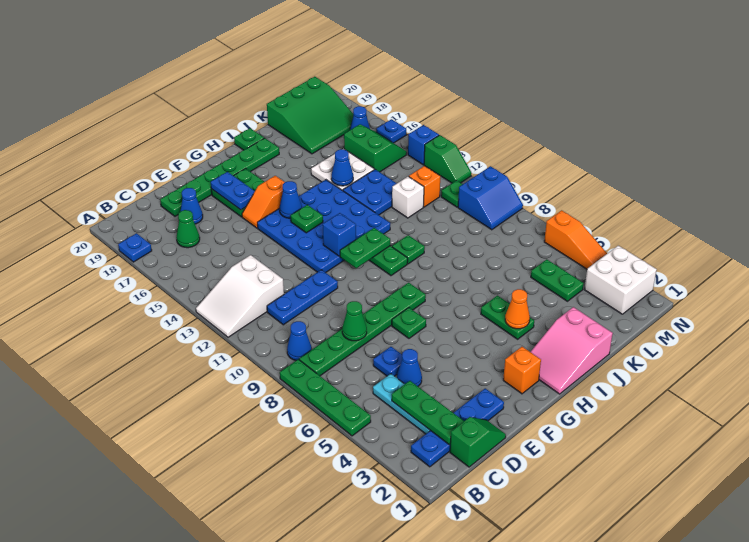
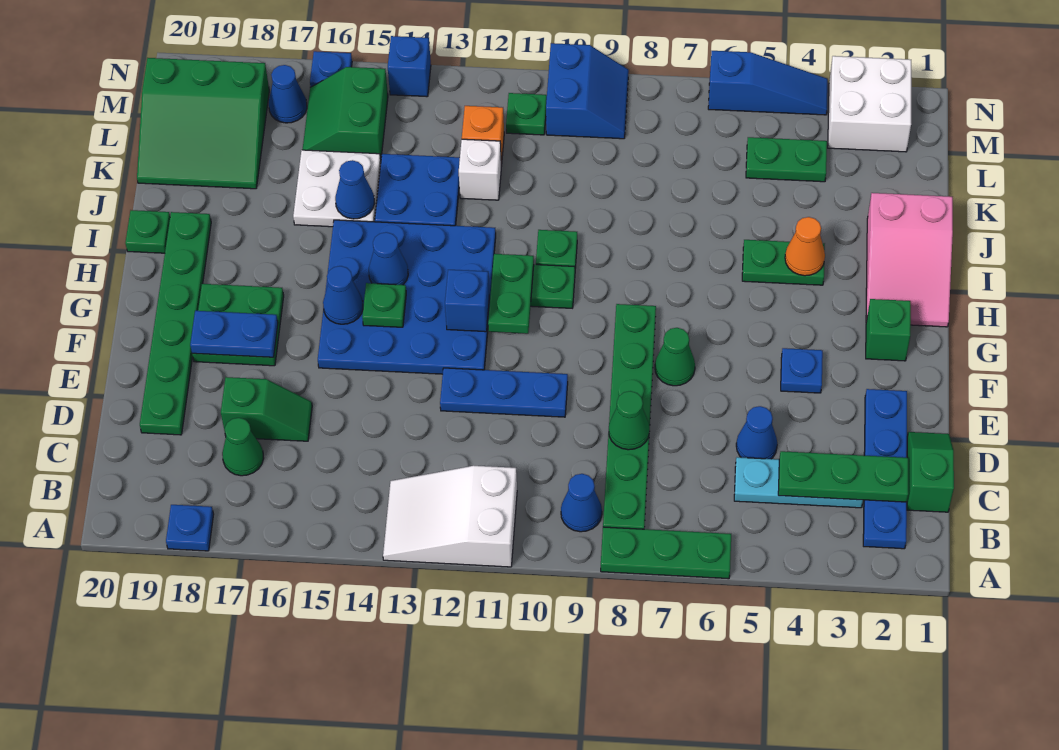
green 1x4 plate [280,359,371,436] -> green 1x3 plate [601,527,731,579]
white 2x3 slope [196,255,284,337] -> white 2x3 slope turned to [383,466,517,567]
blue 1x3 plate [267,270,338,325] -> blue 1x3 plate turned to [440,368,568,417]
blue 1x1 plate [373,347,402,376] -> blue 1x1 plate moved to [781,348,823,393]
blue 1x1 cone [181,188,203,224] -> blue 1x1 cone moved to [369,232,408,285]
green 1x1 plate [392,308,426,338] -> green 1x1 cone [655,328,695,386]
orange 1x2 slope [242,176,285,228] -> none
orange 1x1 brick [503,347,541,394] -> green 1x1 brick [866,299,911,361]
green 3x3 slope [267,77,353,154] -> green 3x3 slope turned to [137,58,269,189]
green 2x2 slope [344,124,407,172] -> green 2x2 slope turned to [302,67,388,158]
orange 1x3 slope [544,210,607,269] -> blue 1x3 slope [708,51,828,115]
green 1x2 slope [424,135,471,183] -> green 1x2 slope moved to [221,377,312,441]

